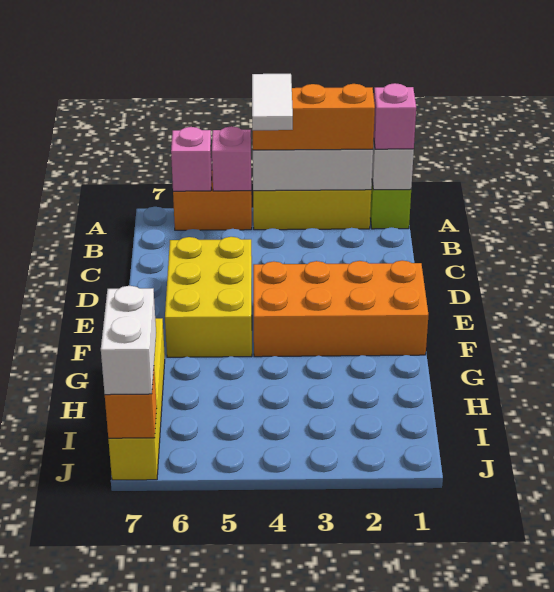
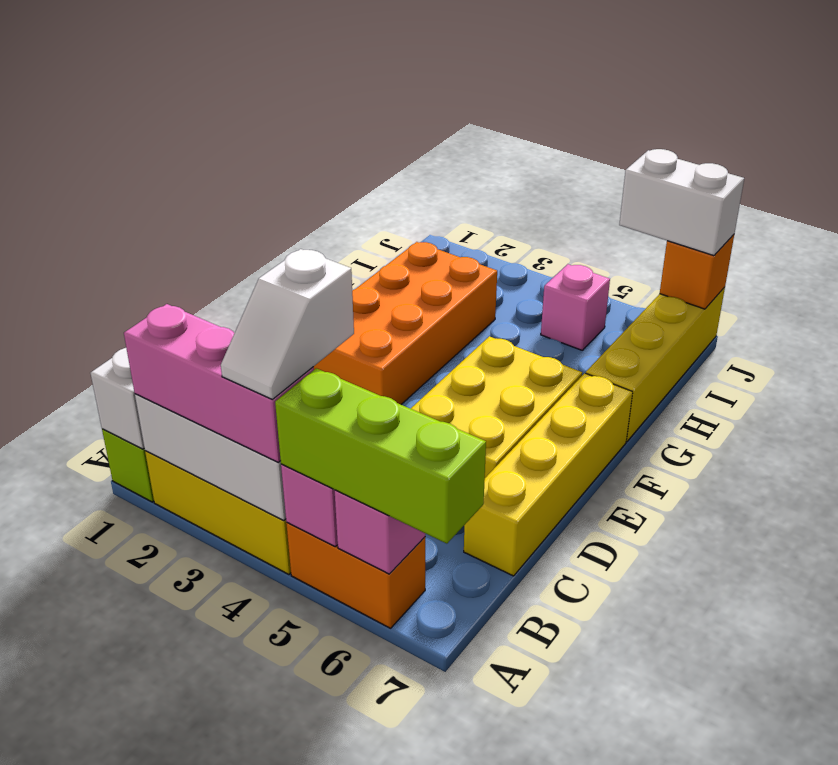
pink 1x1 brick [374,83,416,149] -> pink 1x1 brick moved to [541,264,610,350]
orange 1x3 brick [253,84,375,150] -> pink 1x3 brick [124,304,314,462]
white 1x2 tile [252,74,293,130] -> white 1x2 slope [221,249,354,399]
none -> lime 1x3 brick [275,368,486,544]
none -> yellow 1x4 brick [464,373,633,576]
orange 2x4 brick [253,260,428,357] -> orange 2x4 brick turned to [314,242,497,404]
white 1x2 brick [101,286,156,395] -> white 1x2 brick turned to [619,149,744,256]

